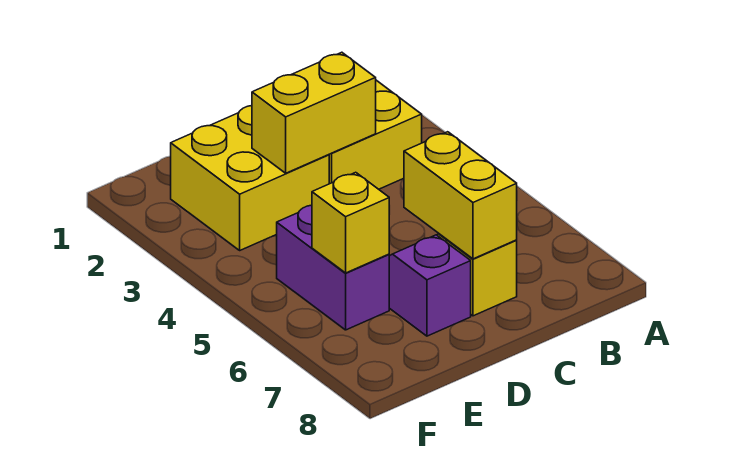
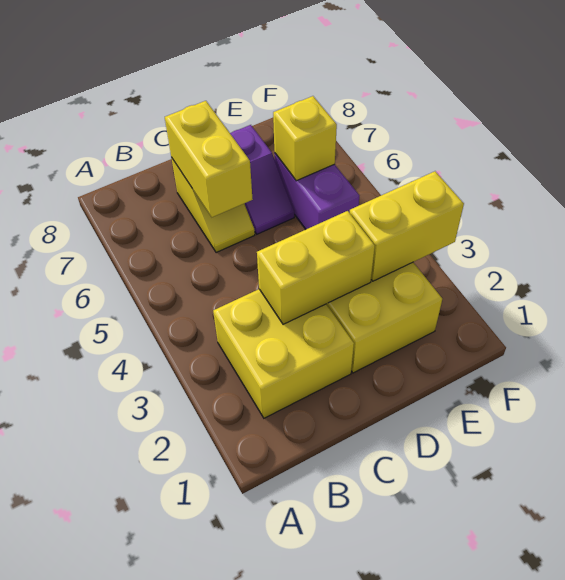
none -> yellow 1x2 brick [350,171,464,281]

